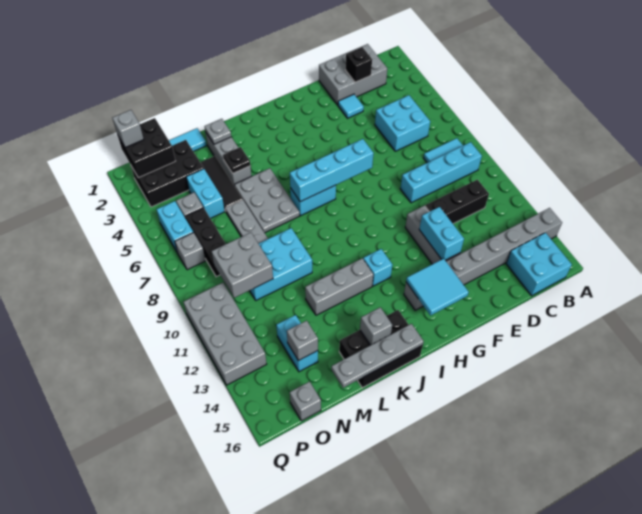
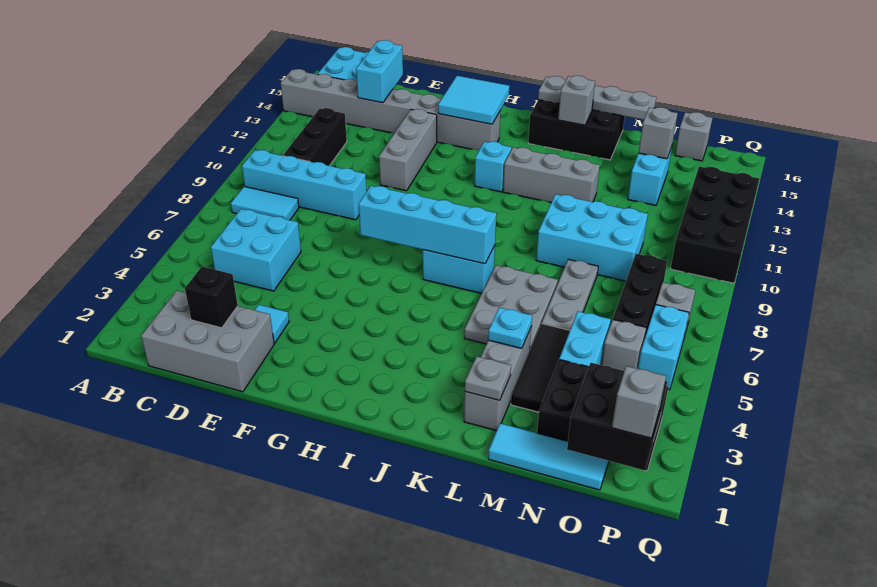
black 1x3 brick [425,180,489,224] -> black 1x3 brick turned to [283,108,347,166]
cyan 1x2 brick [419,207,464,260] -> cyan 1x2 brick moved to [356,40,403,103]
black 1x1 plate [223,147,250,173] -> cyan 1x1 plate [488,307,532,348]
grey 2x2 brick [212,233,273,298] -> none
grey 2x4 brick [184,283,266,385] -> black 2x4 brick [671,166,759,283]

